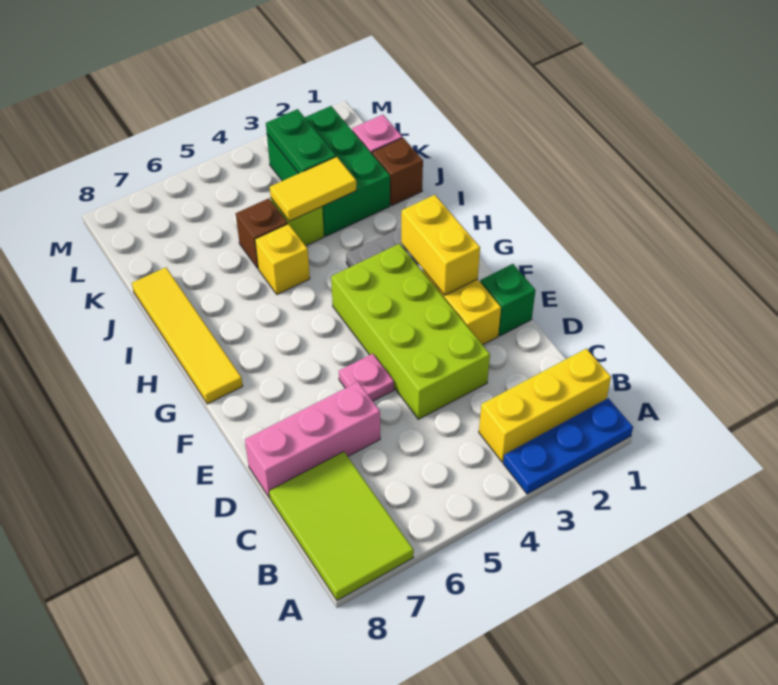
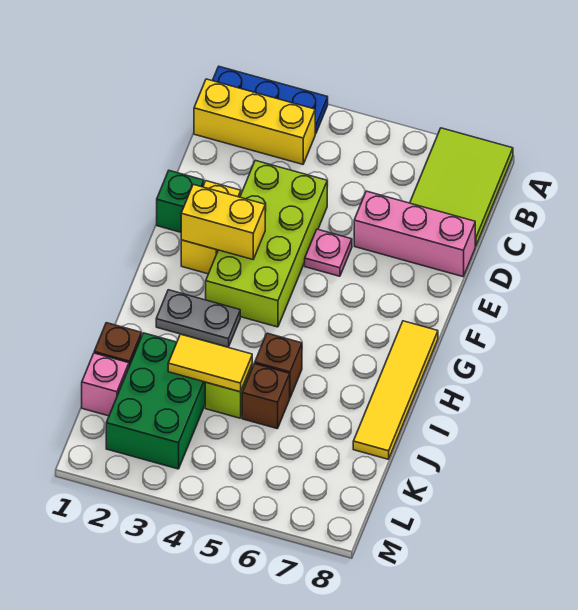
yellow 1x2 brick [401,195,480,295] -> yellow 1x2 brick turned to [181,184,265,259]
yellow 1x1 brick [255,224,310,294] -> brown 1x1 brick [255,333,302,397]
green 1x2 plate [266,109,336,174] -> none

